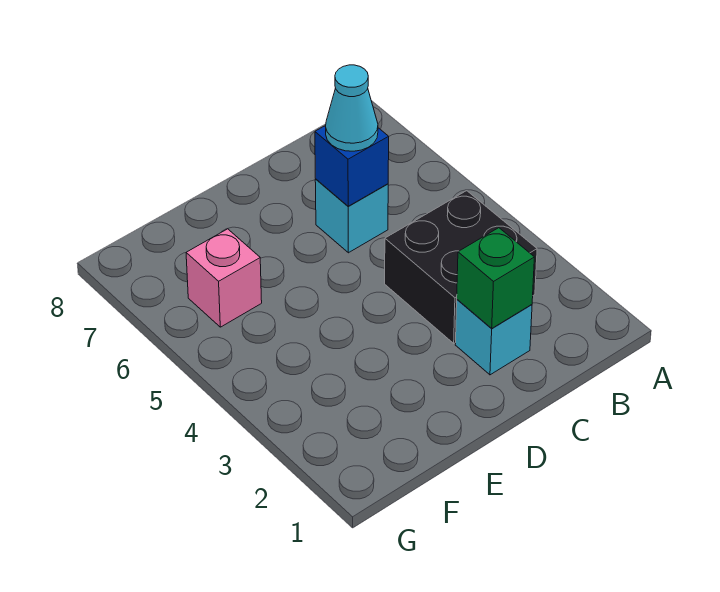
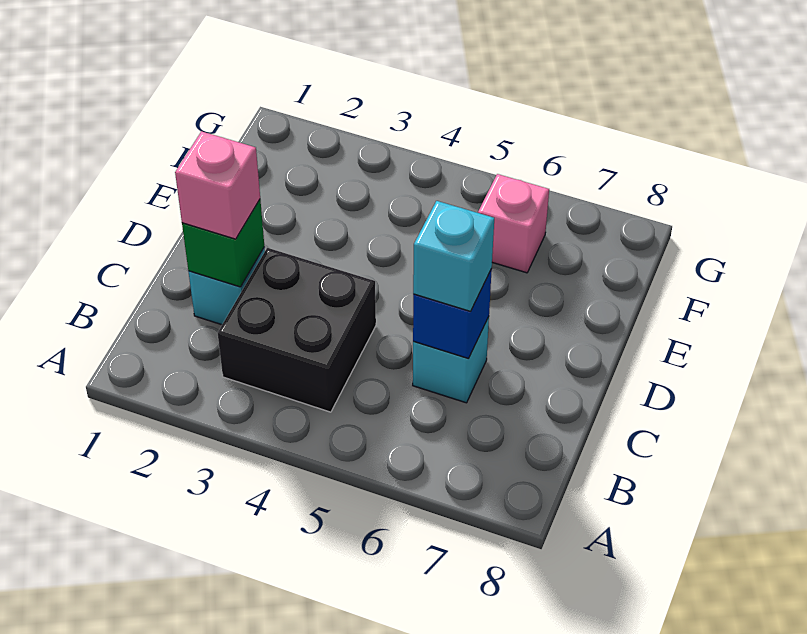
none -> pink 1x1 brick [175,131,260,239]
cyan 1x1 cone [326,65,378,151] -> cyan 1x1 brick [413,201,494,311]

